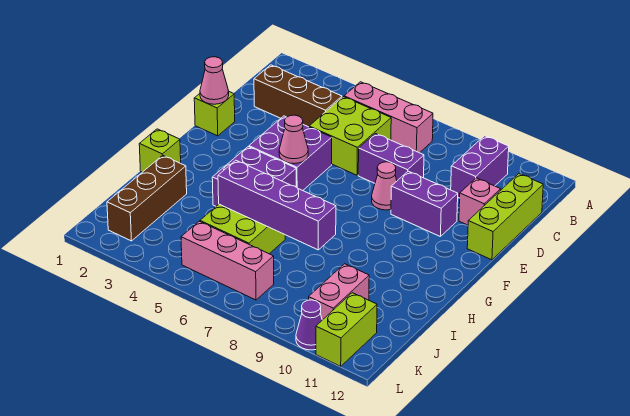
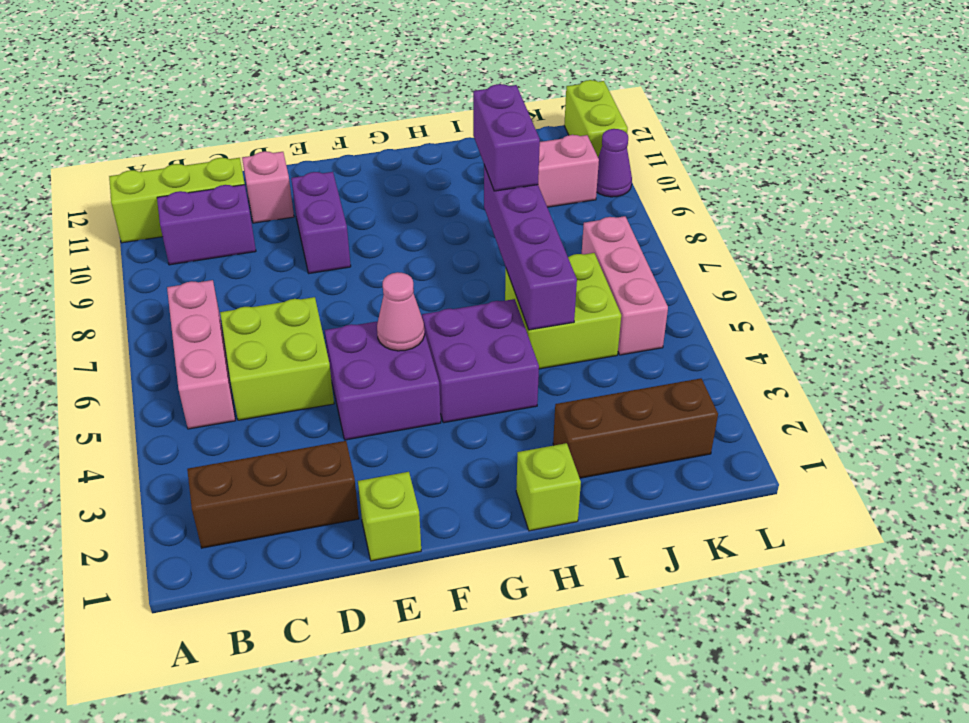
brown 1x3 brick [254,65,342,127] -> brown 1x3 brick turned to [187,441,359,548]
lime 1x3 brick [467,174,543,260] -> lime 1x3 brick moved to [109,158,245,243]
purple 1x2 brick [358,133,424,183] -> purple 1x2 brick moved to [473,84,540,191]
pink 1x1 cone [200,57,229,104] -> none
pink 1x1 cone [372,162,397,210] -> none
lime 1x2 brick [316,293,377,366] -> lime 1x2 brick turned to [564,80,628,157]

